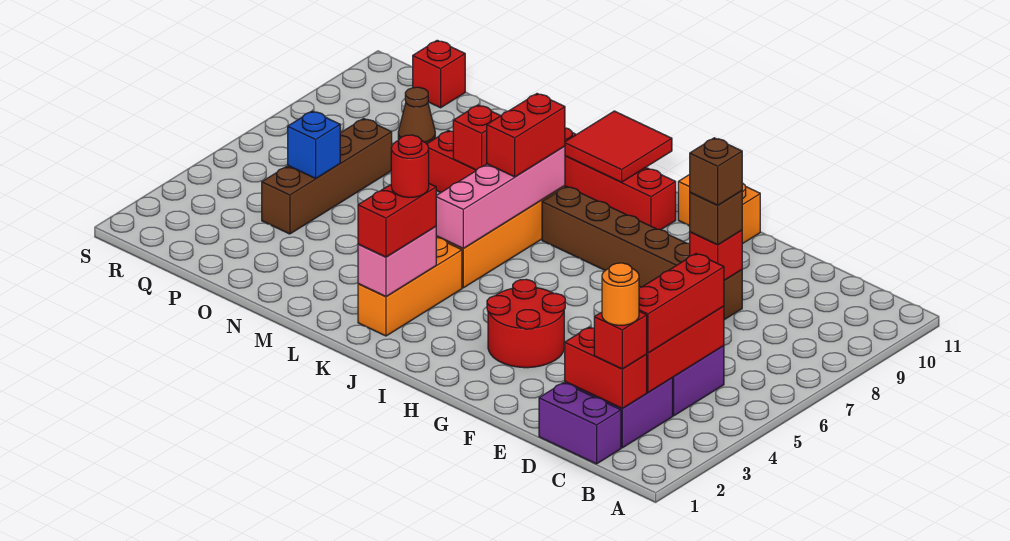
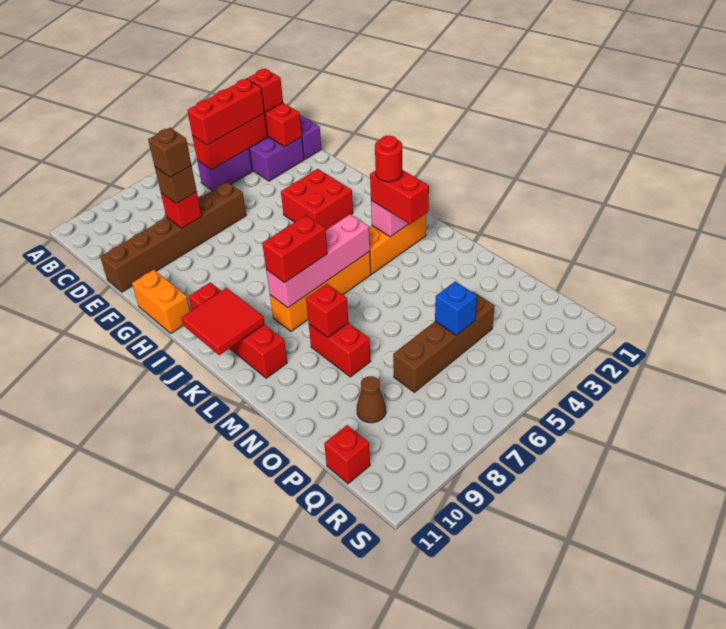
orange 1x1 round brick [602,263,639,325] -> none
brown 1x6 brick [542,186,742,320] -> brown 1x6 brick turned to [100,182,246,292]
red 2x2 round brick [487,279,565,368] -> red 2x2 brick [281,169,353,230]
red 1x2 brick [358,184,436,257] -> red 1x2 brick turned to [370,170,429,224]

